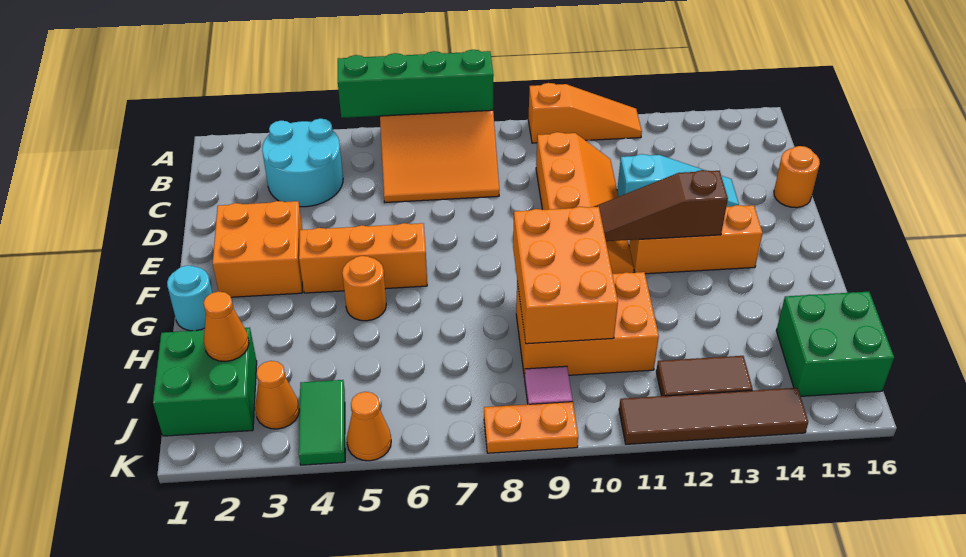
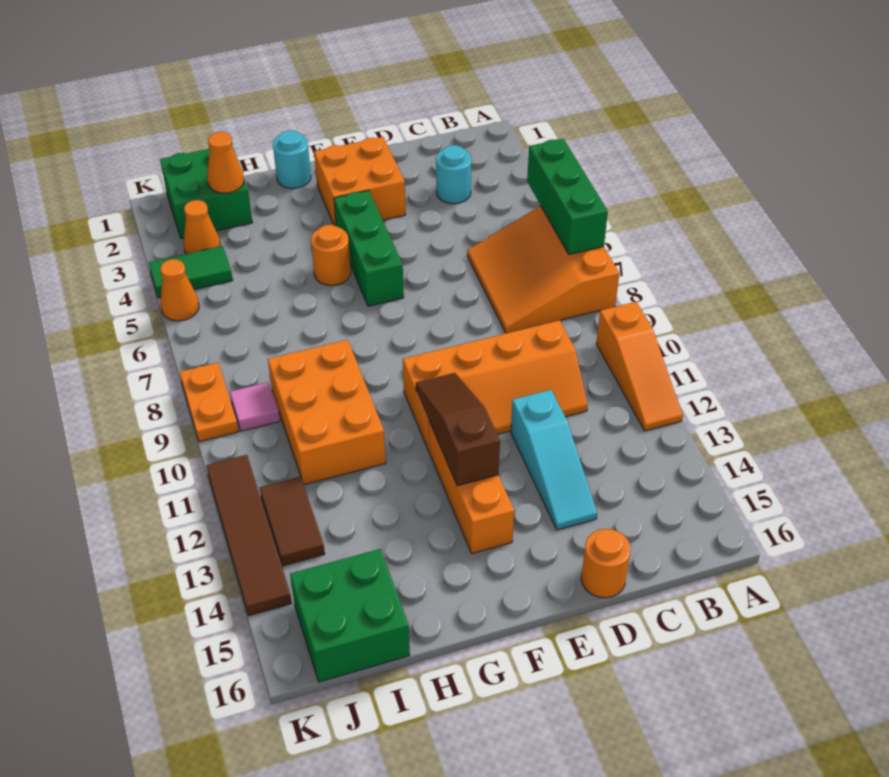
green 1x4 brick [338,50,494,118] -> green 1x3 brick [527,139,608,254]
cyan 2x2 round brick [262,119,343,207] -> cyan 1x1 round brick [436,145,472,204]
orange 1x3 brick [299,223,427,293] -> green 1x3 brick [334,190,404,306]
orange 2x3 brick [513,207,618,344] -> none

